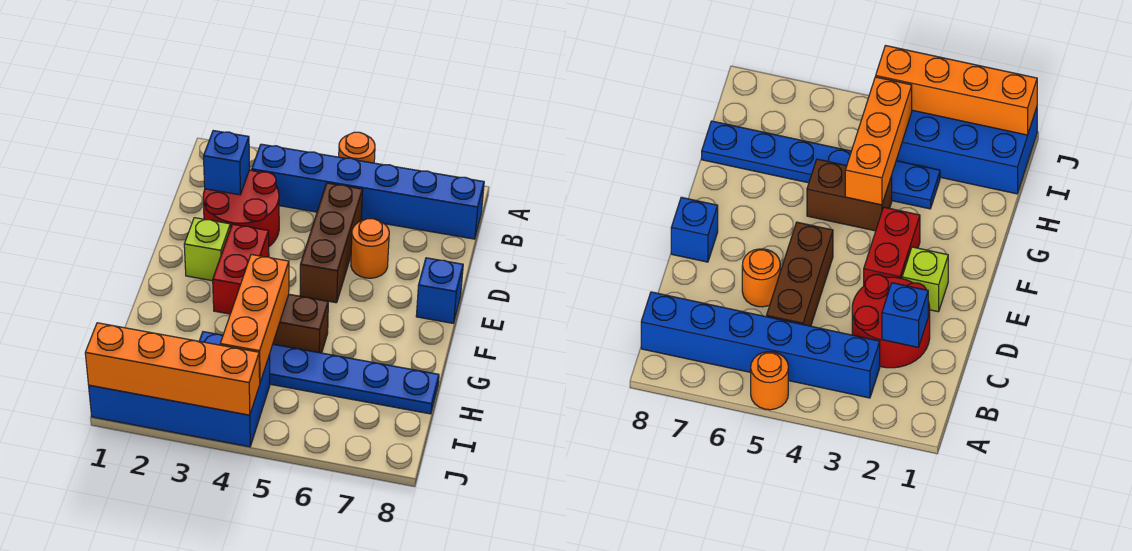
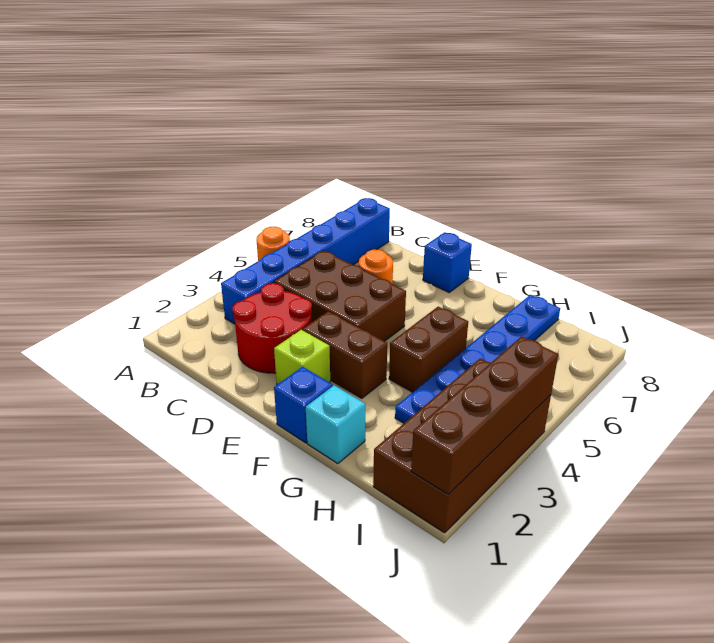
blue 1x1 brick [204,131,250,195] -> blue 1x1 brick moved to [274,367,332,443]
brown 1x3 brick [300,183,363,303] -> brown 2x3 brick [274,251,406,341]
red 1x2 brick [213,224,269,314] -> brown 1x2 brick [303,311,387,399]
none -> cyan 1x1 brick [306,385,365,464]
orange 1x3 brick [220,254,289,382] -> none
blue 2x4 brick [89,355,270,447] -> brown 2x4 brick [373,358,551,533]
orange 1x4 brick [85,323,260,415] -> brown 1x4 brick [411,336,558,495]

